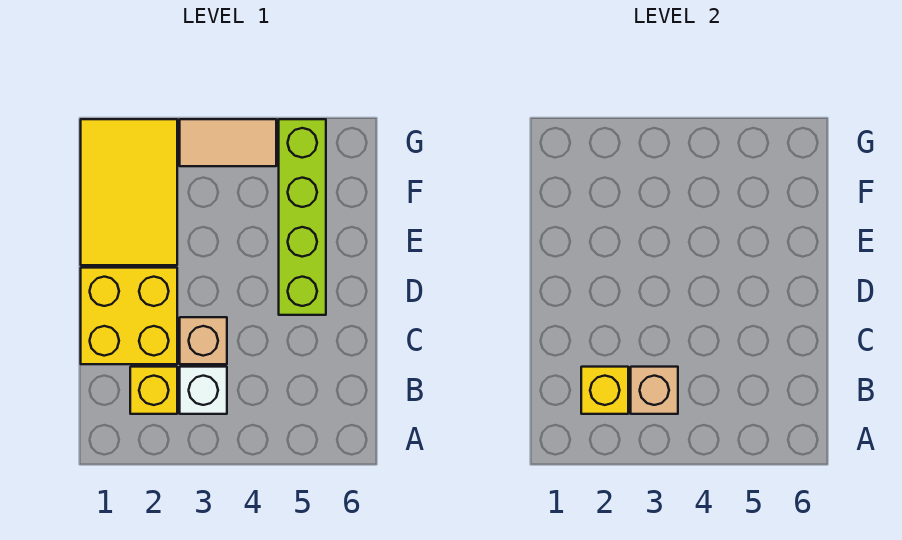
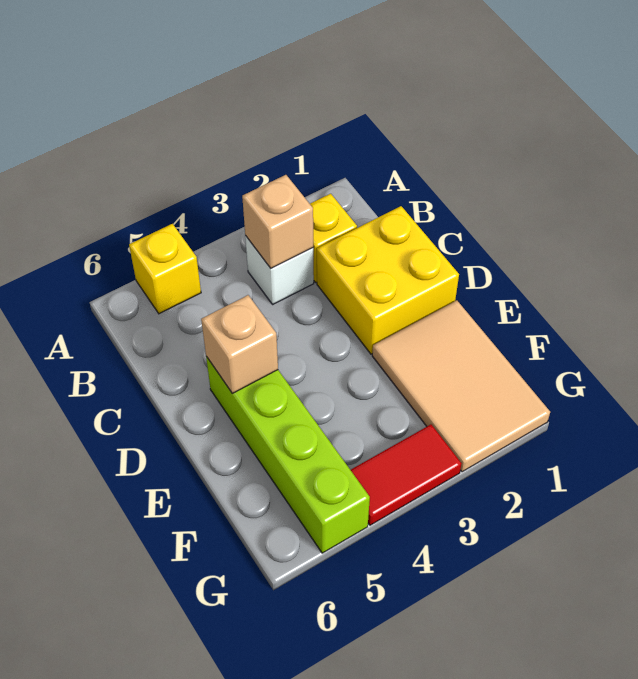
yellow 1x1 brick [581,367,628,414] -> yellow 1x1 brick moved to [129,224,201,314]
tan 1x1 brick [180,317,227,364] -> tan 1x1 brick moved to [201,295,278,393]
yellow 2x3 tile [81,119,177,265] -> tan 2x3 tile [372,300,550,472]
tan 1x2 tile [180,119,276,166] -> red 1x2 tile [351,425,462,525]

